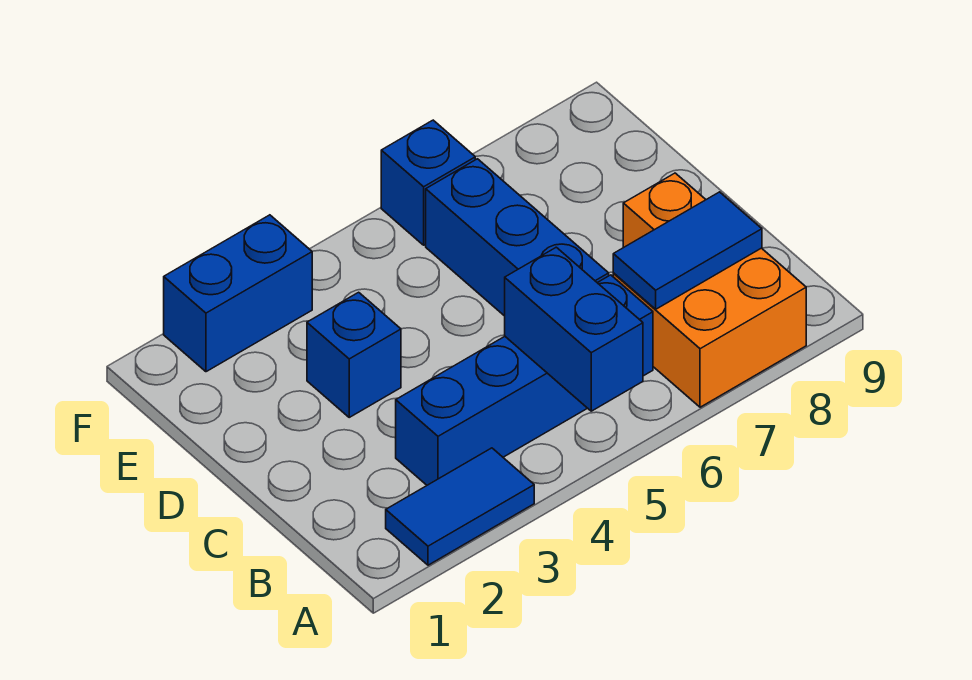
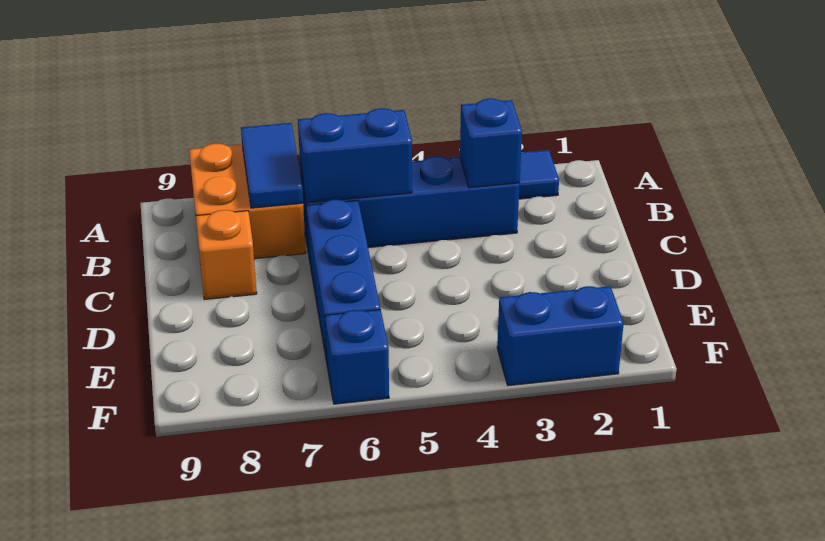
blue 1x2 brick [505,247,643,411] -> blue 1x2 brick turned to [298,108,412,203]
blue 1x2 tile [613,192,762,309] -> blue 1x2 tile turned to [241,123,303,208]
blue 1x1 brick [307,292,401,417] -> blue 1x1 brick moved to [460,99,522,188]

